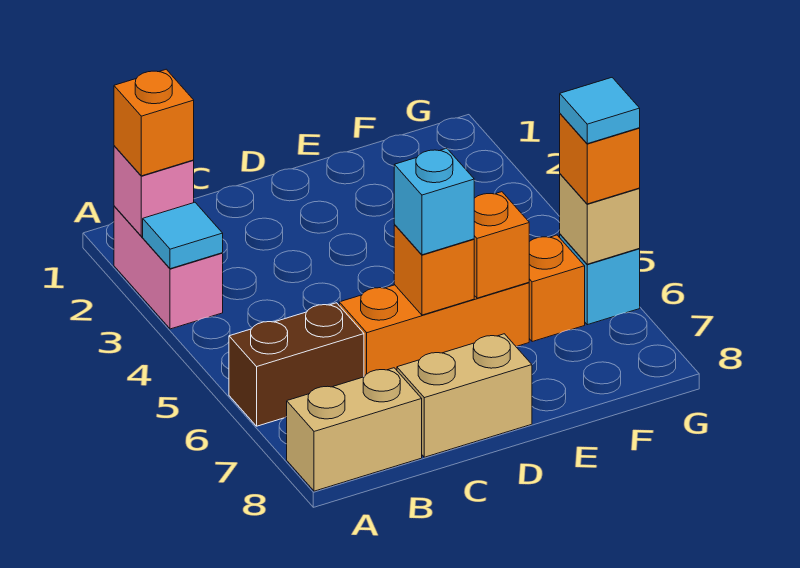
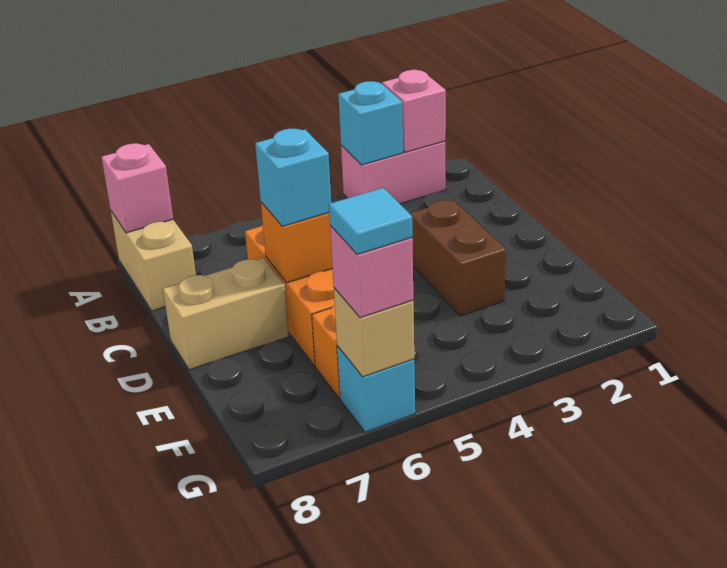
orange 1x1 brick [114,69,194,176] -> none
cyan 1x1 tile [143,202,223,269] -> cyan 1x1 brick [338,81,403,165]
brown 1x2 brick [229,303,364,426] -> brown 1x2 brick moved to [410,200,506,316]
none -> pink 1x1 brick [101,143,173,233]
tan 1x2 brick [397,334,532,457] -> tan 1x2 brick turned to [163,258,289,370]
orange 1x1 brick [474,192,529,298] -> none
orange 1x1 brick [560,114,640,204] -> pink 1x1 brick [330,225,413,318]

